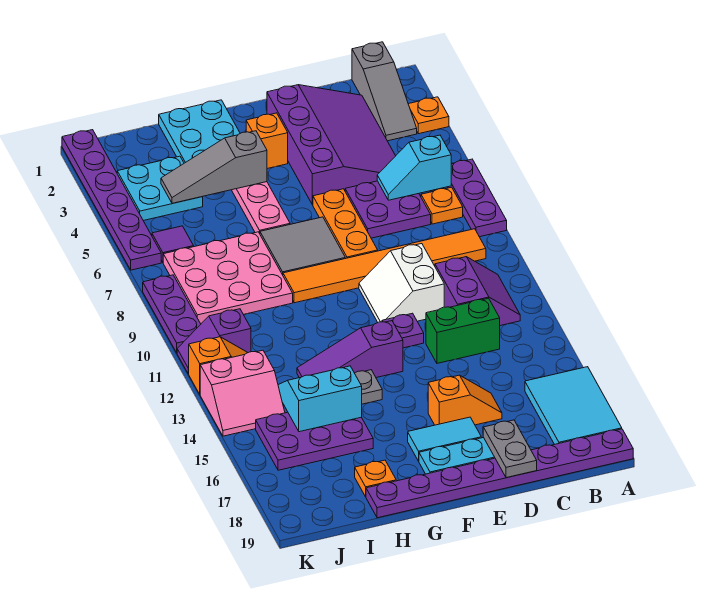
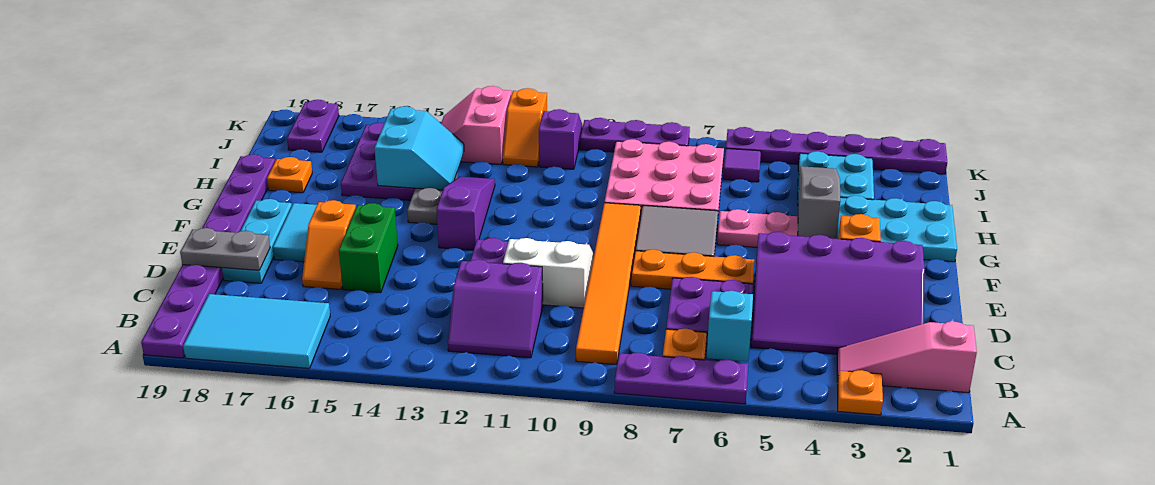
grey 1x3 slope [352,42,417,141] -> pink 1x3 slope [837,321,977,393]
green 1x2 brick [426,298,500,363] -> green 1x2 brick moved to [339,203,398,293]
none -> purple 1x2 plate [287,100,339,152]

